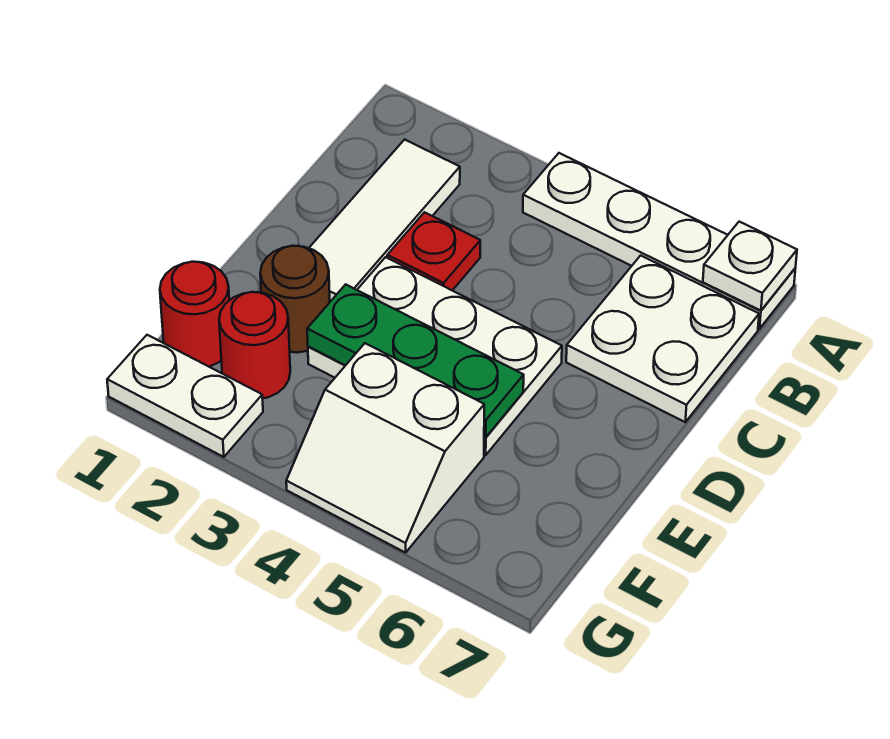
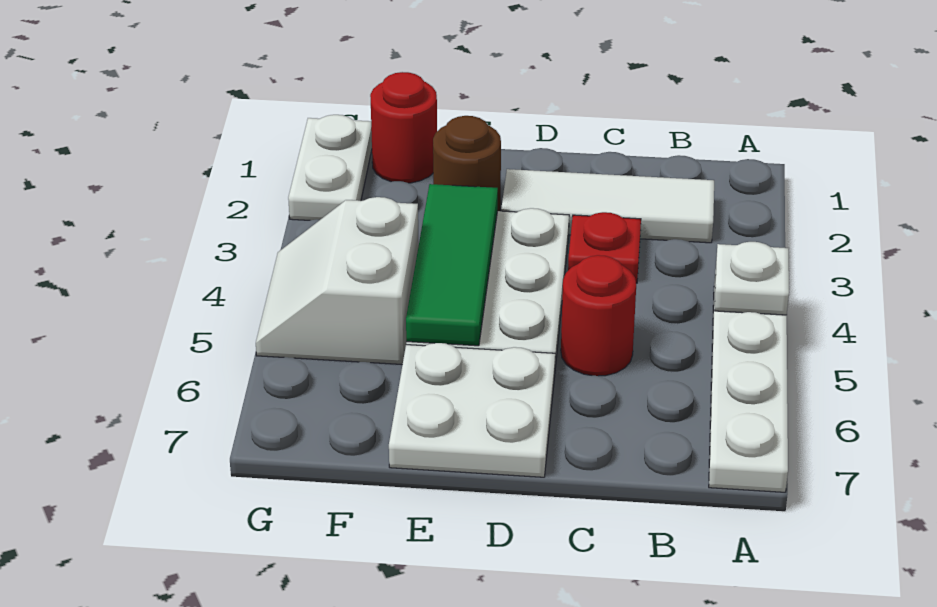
white 1x1 plate [703,222,797,311] -> white 1x1 plate moved to [715,242,789,315]
white 2x2 plate [566,255,759,422] -> white 2x2 plate moved to [389,343,555,477]
green 1x3 plate [307,284,524,437] -> green 1x3 tile [406,184,498,346]
red 1x1 round brick [219,292,290,398] -> red 1x1 round brick moved to [561,255,636,376]

